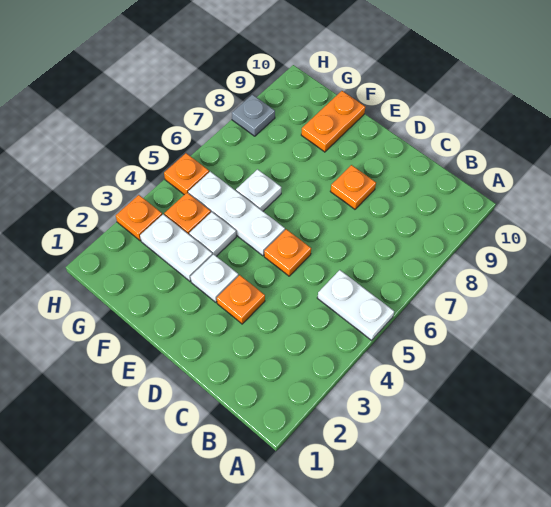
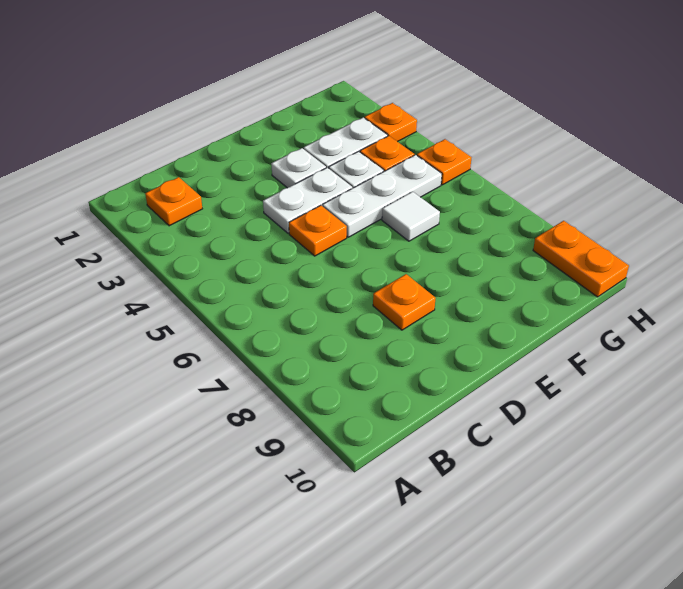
white 1x2 plate [317,270,394,340] -> white 1x2 plate moved to [263,168,352,233]
orange 1x1 plate [217,275,265,324] -> orange 1x1 plate moved to [145,177,202,226]
white 1x1 plate [236,169,281,211] -> white 1x1 tile [382,192,440,241]
orange 1x2 plate [301,91,365,152] -> orange 1x2 plate moved to [533,221,629,297]
grey 1x1 plate [232,94,275,136] -> none

